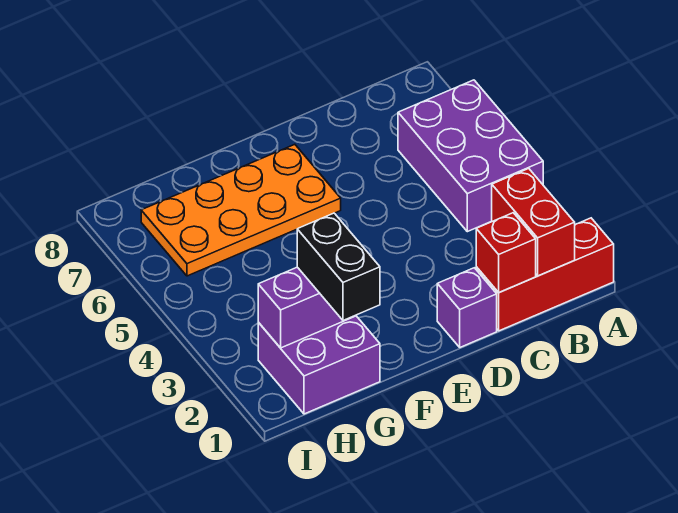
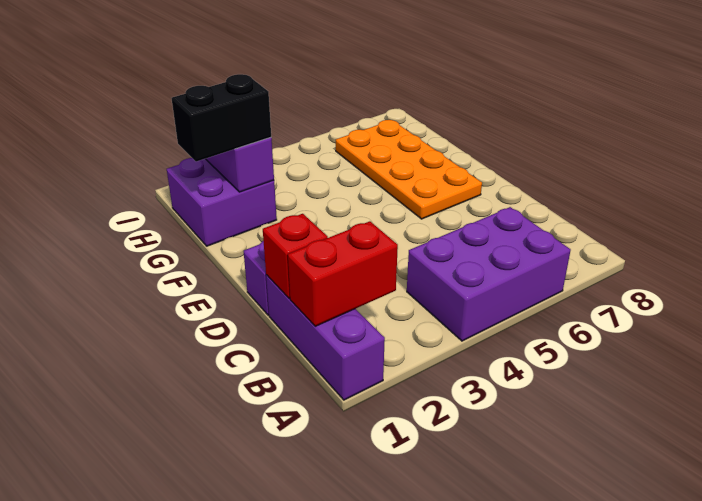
red 1x3 brick [476,218,614,331] -> purple 1x3 brick [266,275,385,400]

